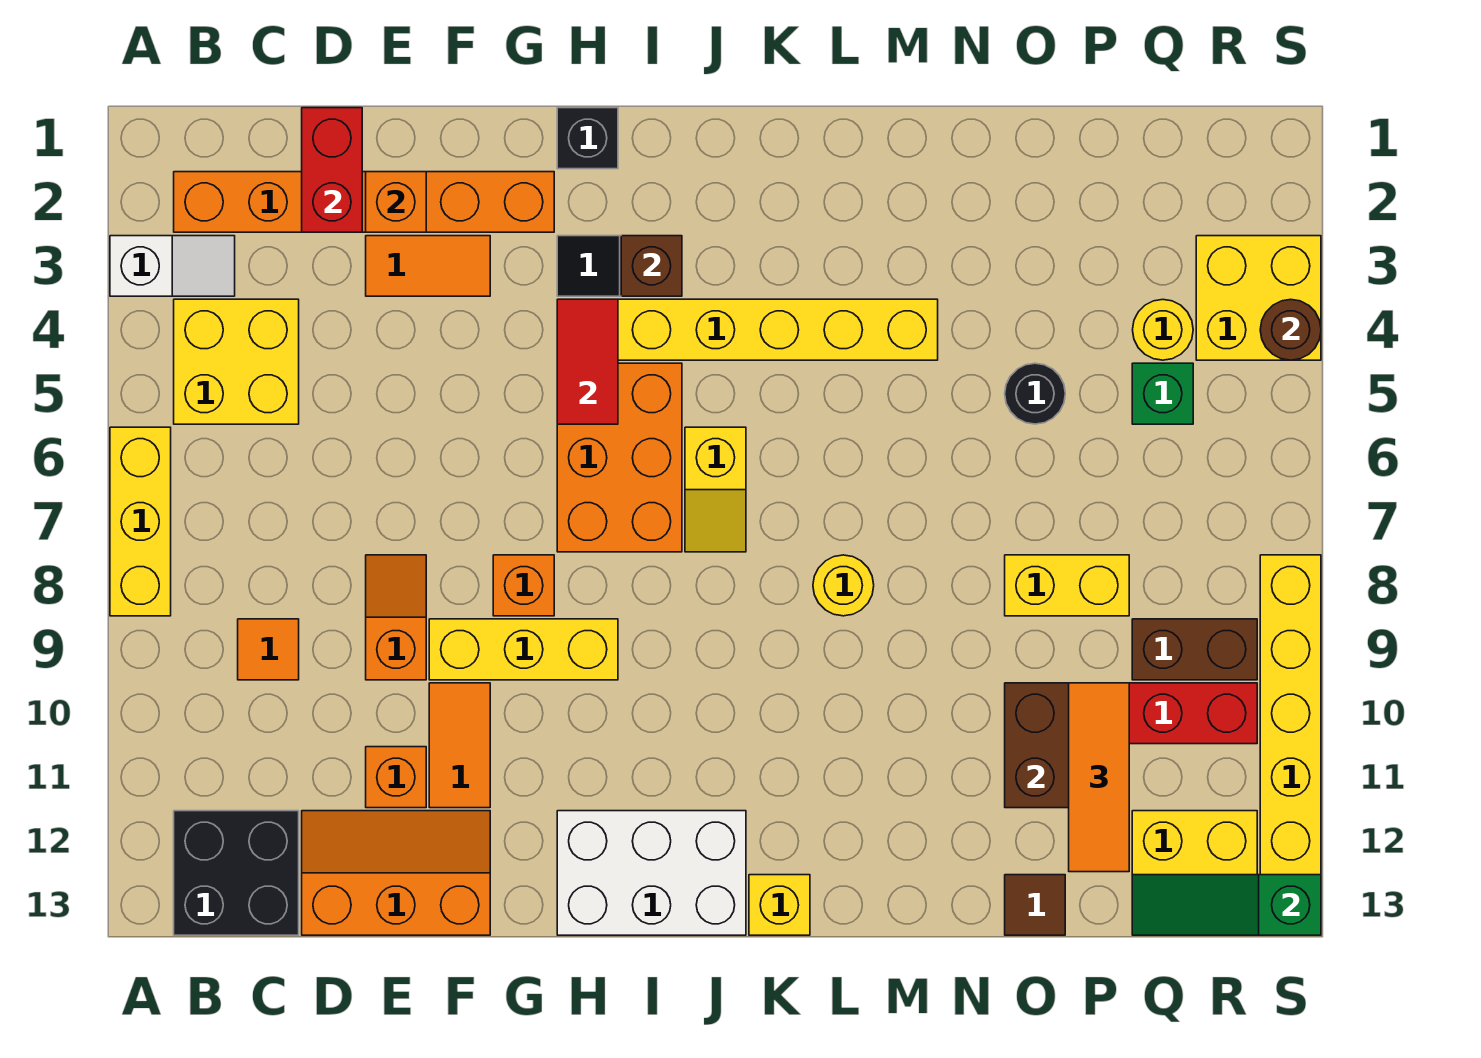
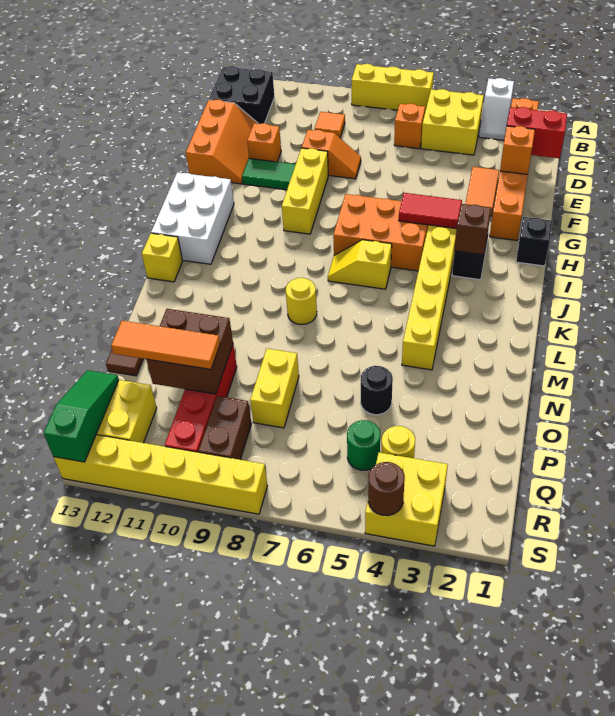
orange 1x2 tile [429,683,490,808] -> green 1x2 tile [242,158,296,190]
orange 1x1 brick [493,555,554,616] -> orange 1x1 brick moved to [394,103,425,149]
green 1x1 brick [1132,363,1193,424] -> green 1x1 round brick [347,420,380,470]

